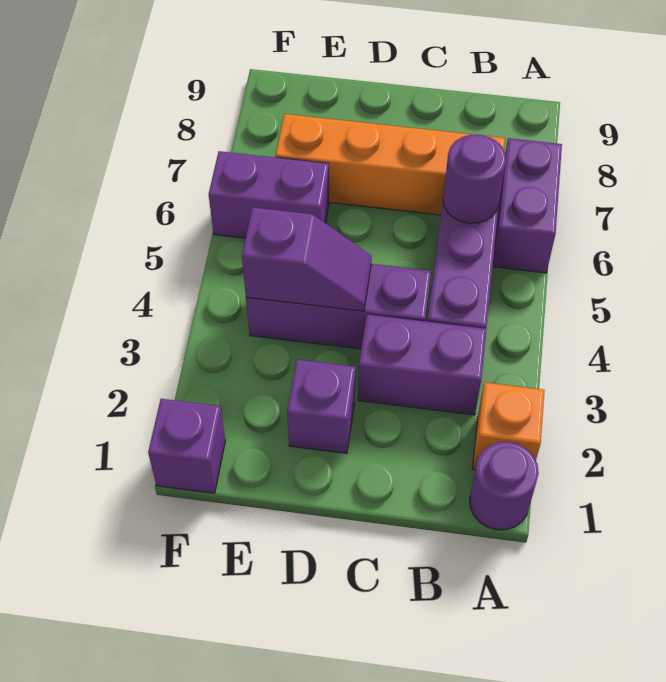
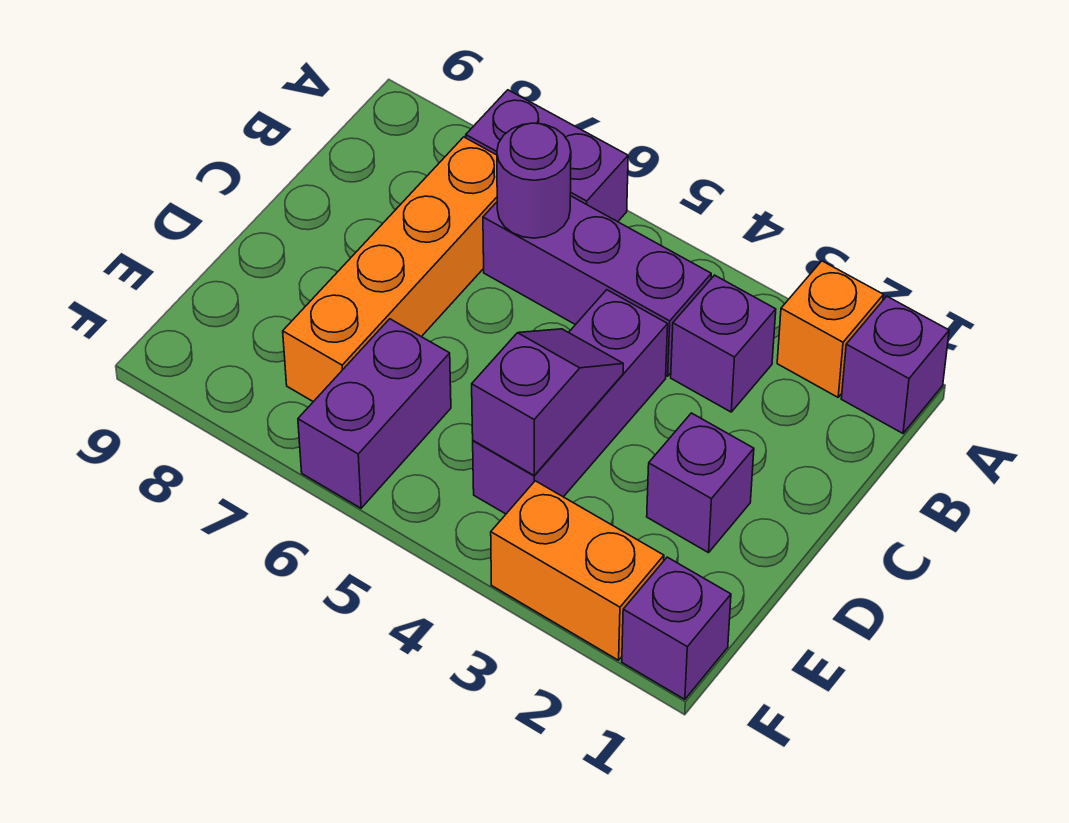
purple 1x1 round brick [470,442,539,530] -> purple 1x1 brick [841,296,949,433]
purple 1x2 brick [358,315,486,415] -> purple 1x1 brick [671,275,776,412]
none -> orange 1x2 brick [491,481,664,660]

